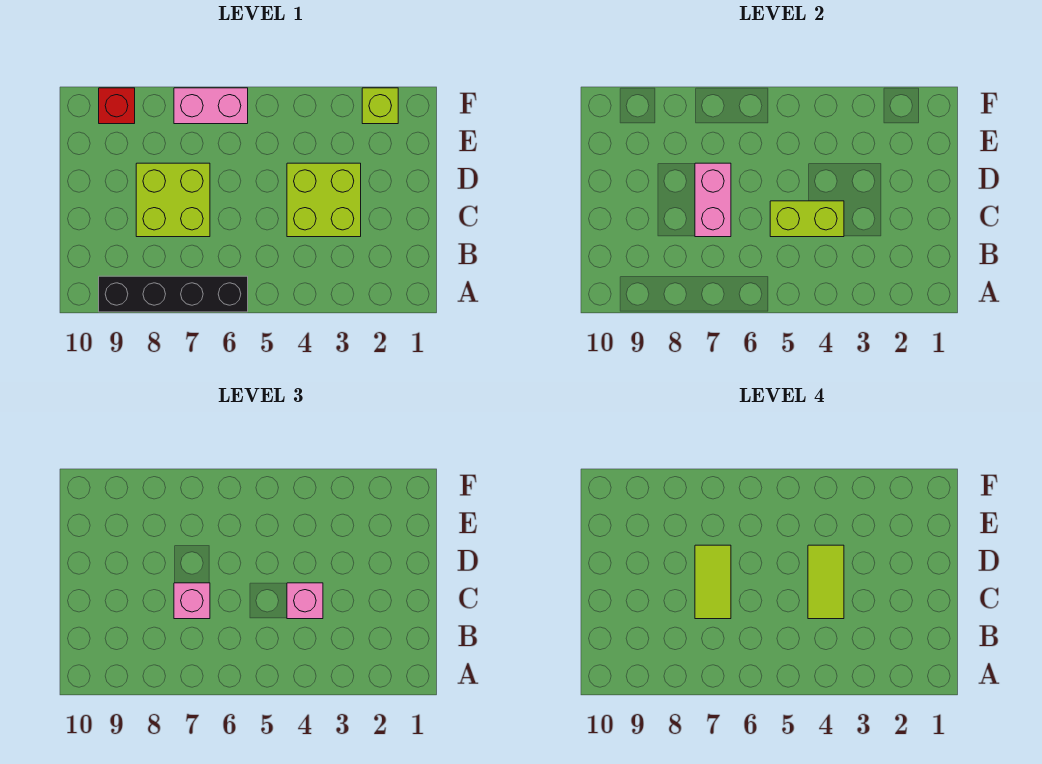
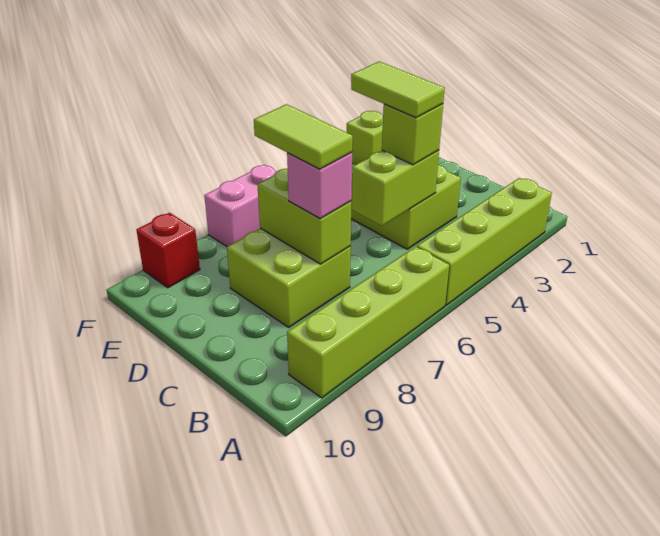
none -> lime 1x4 brick [417,178,552,305]
black 1x4 brick [99,276,248,312] -> lime 1x4 brick [287,247,449,398]
pink 1x1 brick [287,583,323,619] -> lime 1x1 brick [382,104,443,165]
pink 1x2 brick [695,163,731,237] -> lime 1x2 brick [257,168,351,264]

